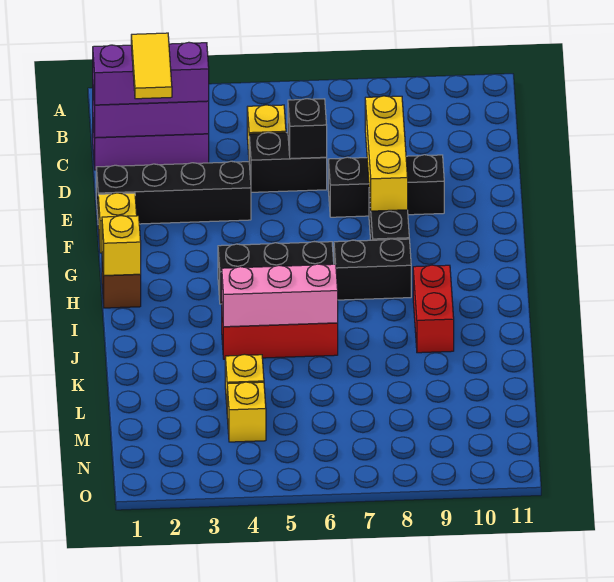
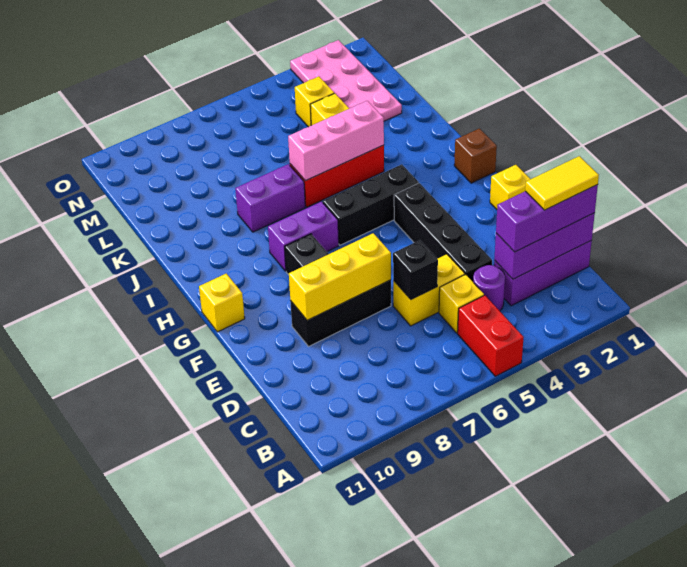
yellow 1x2 tile [131,33,172,99] -> yellow 1x2 tile turned to [525,156,599,210]
none -> purple 1x1 round brick [473,265,505,311]
black 1x2 brick [249,132,327,192] -> yellow 1x2 brick [393,254,465,326]
yellow 1x3 brick [365,96,408,211] -> yellow 1x3 brick turned to [289,233,391,320]
black 1x4 brick [96,161,251,224] -> black 1x4 brick turned to [394,183,492,282]
yellow 1x1 brick [102,216,141,276] -> yellow 1x1 brick moved to [199,274,245,332]
black 1x2 brick [334,239,411,300] -> purple 1x2 brick [268,202,339,271]
red 1x2 brick [413,265,454,353] -> red 1x2 brick moved to [458,295,524,376]
none -> purple 1x2 brick [235,164,305,232]
none -> pink 2x4 plate [290,40,402,121]

